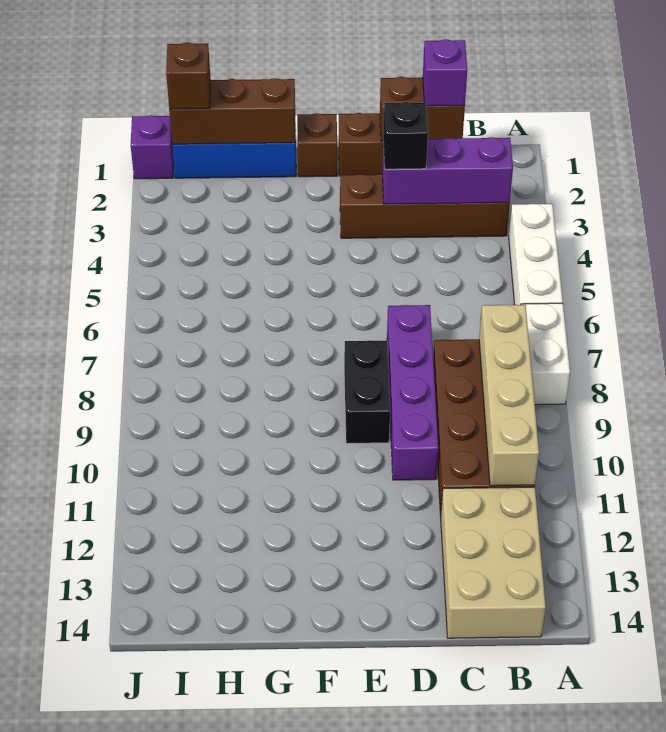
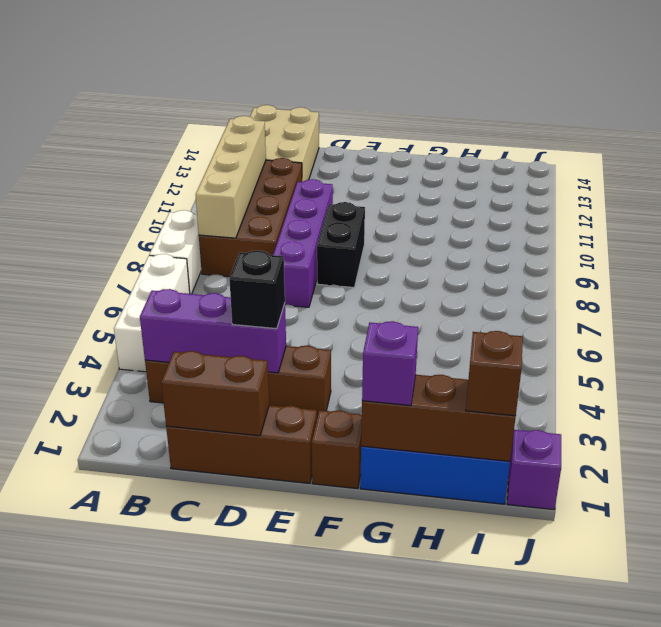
purple 1x1 brick [423,39,467,106] -> purple 1x1 brick moved to [362,321,418,405]

